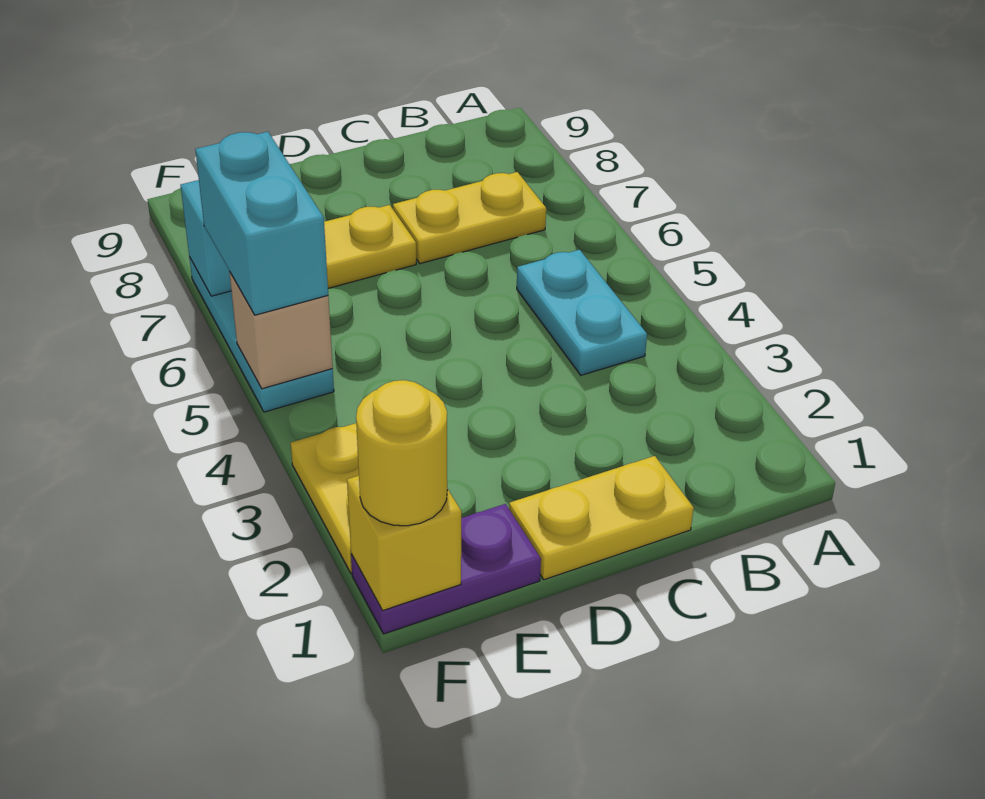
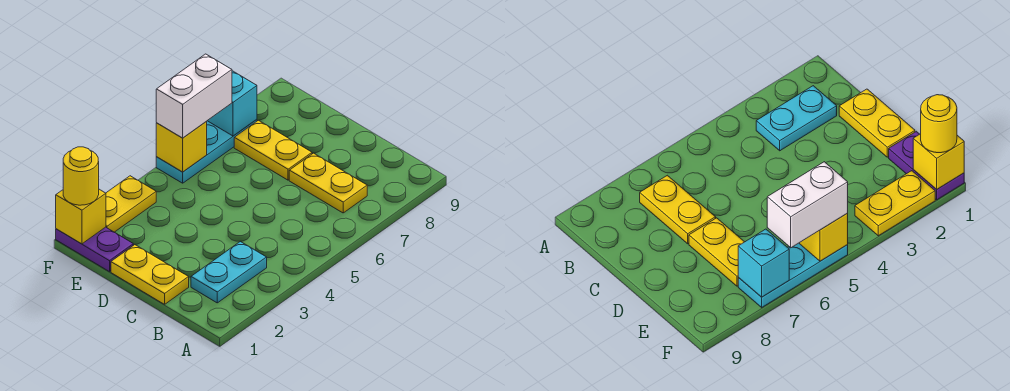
cyan 1x2 plate [517,250,647,375] -> cyan 1x2 plate moved to [191,241,267,303]
tan 1x1 brick [229,271,333,389] -> yellow 1x1 brick [156,122,207,172]
cyan 1x2 brick [195,132,328,315] -> white 1x2 brick [156,54,232,138]

